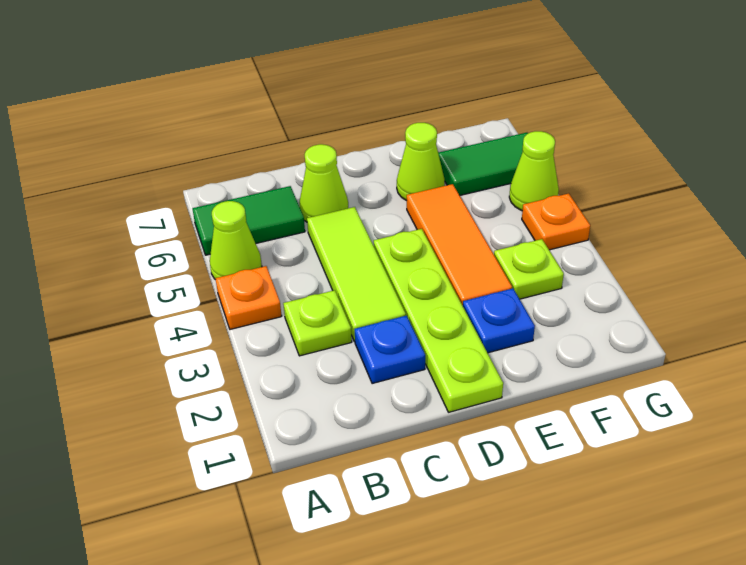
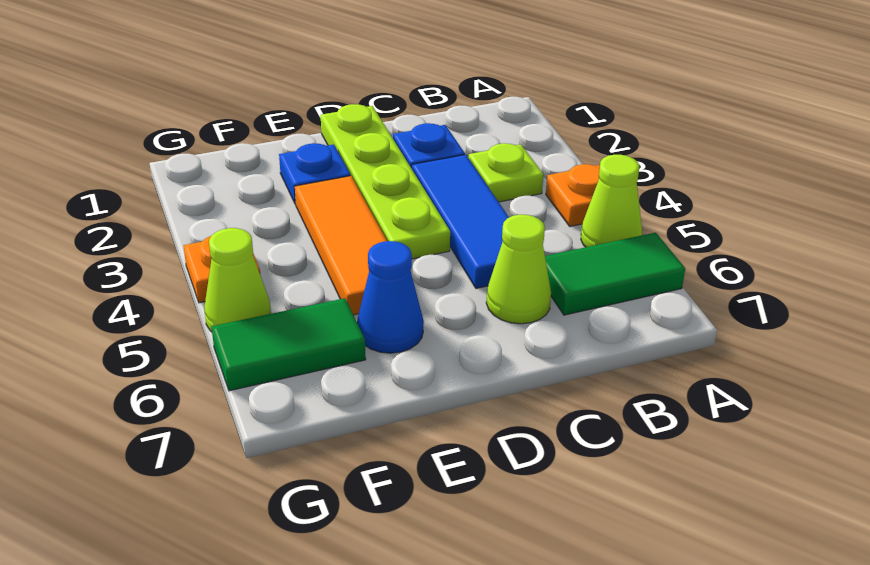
lime 1x3 tile [307,207,406,342] -> blue 1x3 tile [412,155,509,288]
lime 1x1 cone [397,123,445,201] -> blue 1x1 cone [357,241,424,353]
lime 1x1 plate [494,239,564,299] -> none

